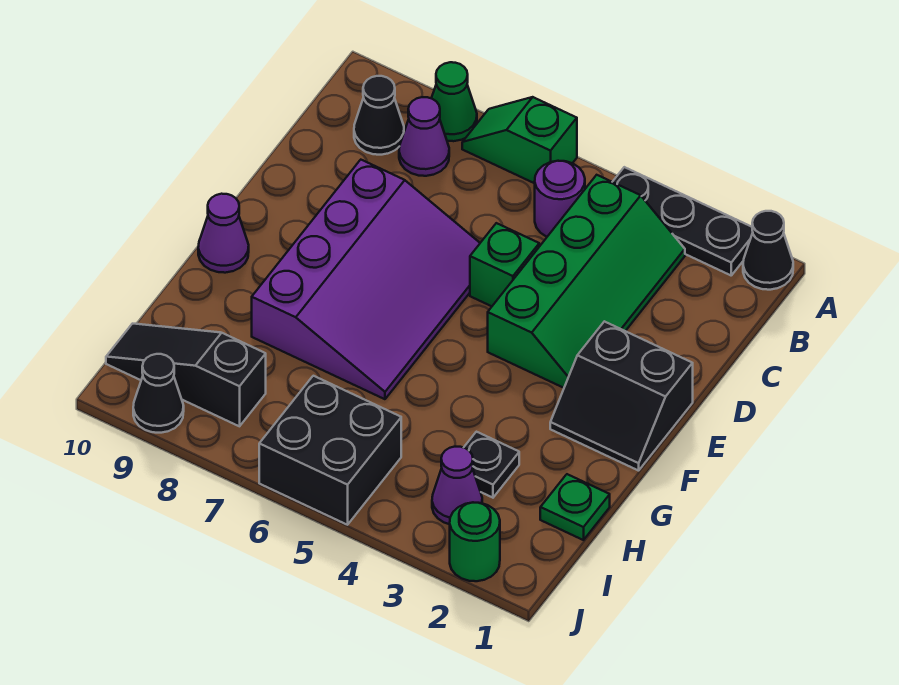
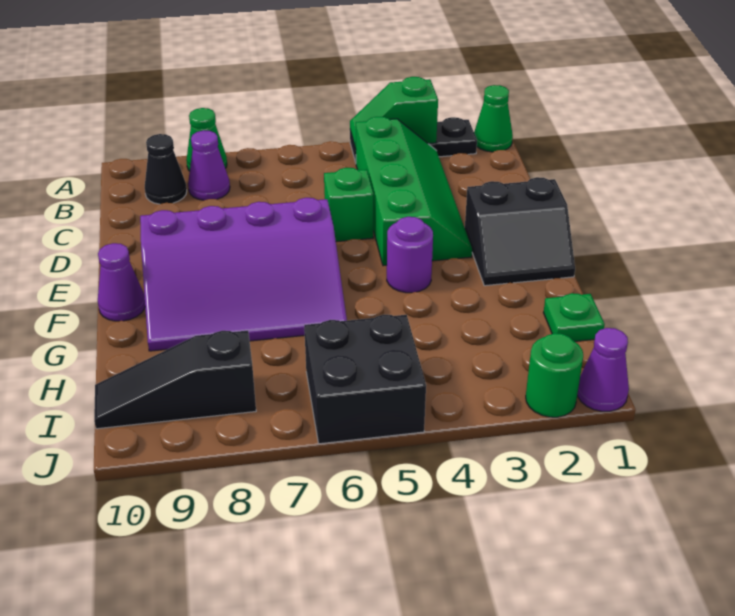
black 1x1 cone [743,211,793,290] -> green 1x1 cone [474,85,513,152]
green 1x2 slope [462,97,577,183] -> green 1x2 slope moved to [350,77,438,149]
purple 1x1 round brick [535,161,585,237] -> purple 1x1 round brick moved to [387,217,433,293]
purple 3x4 slope [252,160,480,399] -> purple 3x4 slope turned to [140,198,347,351]
black 1x1 plate [464,432,519,498] -> none
purple 1x1 cone [432,447,482,524] -> purple 1x1 cone moved to [577,328,629,411]
black 1x1 cone [133,354,184,433] -> none

